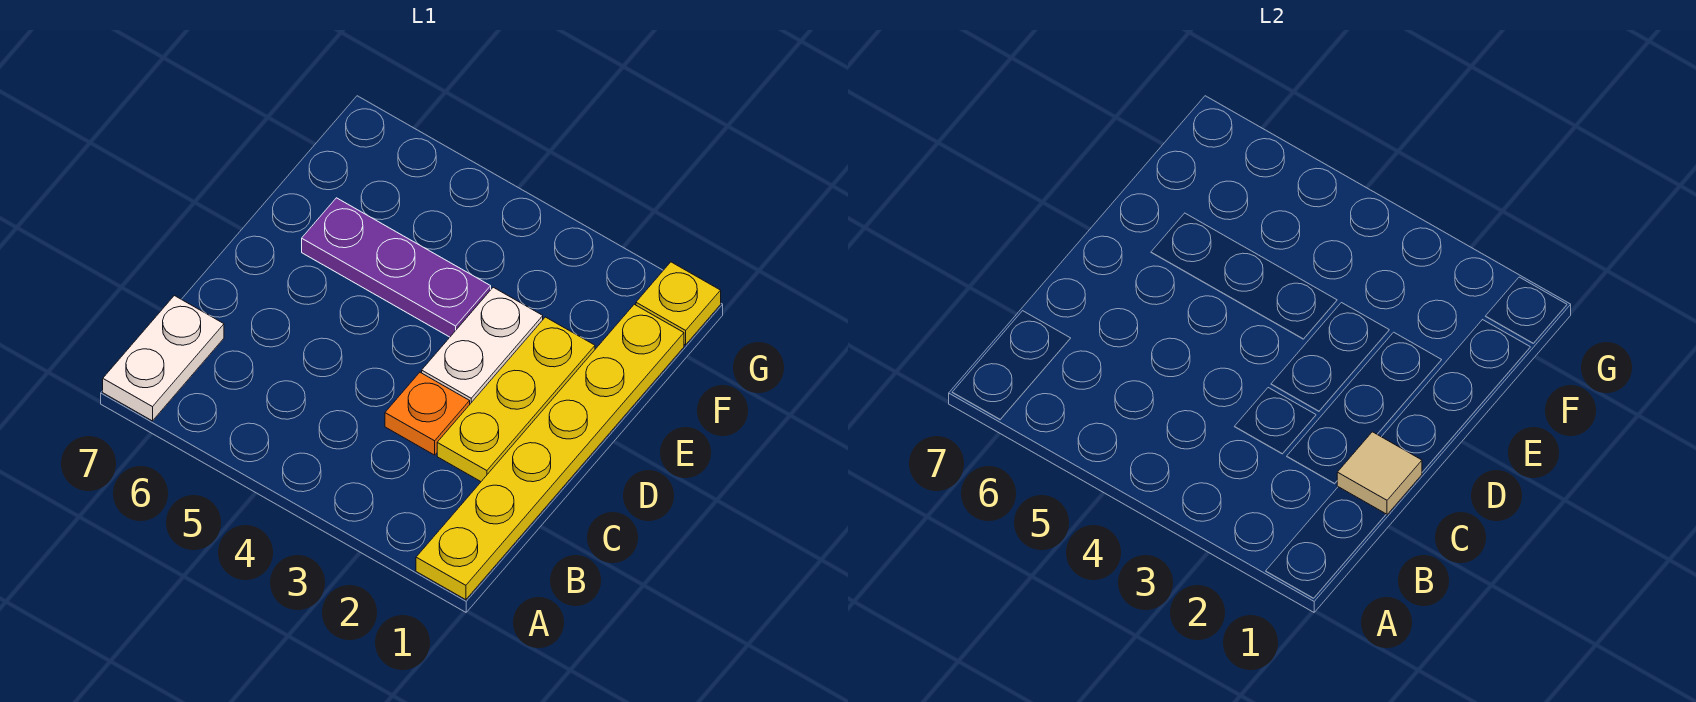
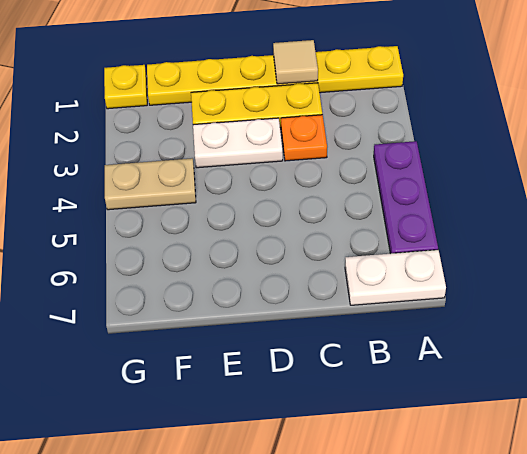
purple 1x3 plate [302,198,491,337] -> purple 1x3 plate moved to [374,141,438,254]
none -> tan 1x2 plate [105,158,196,210]

